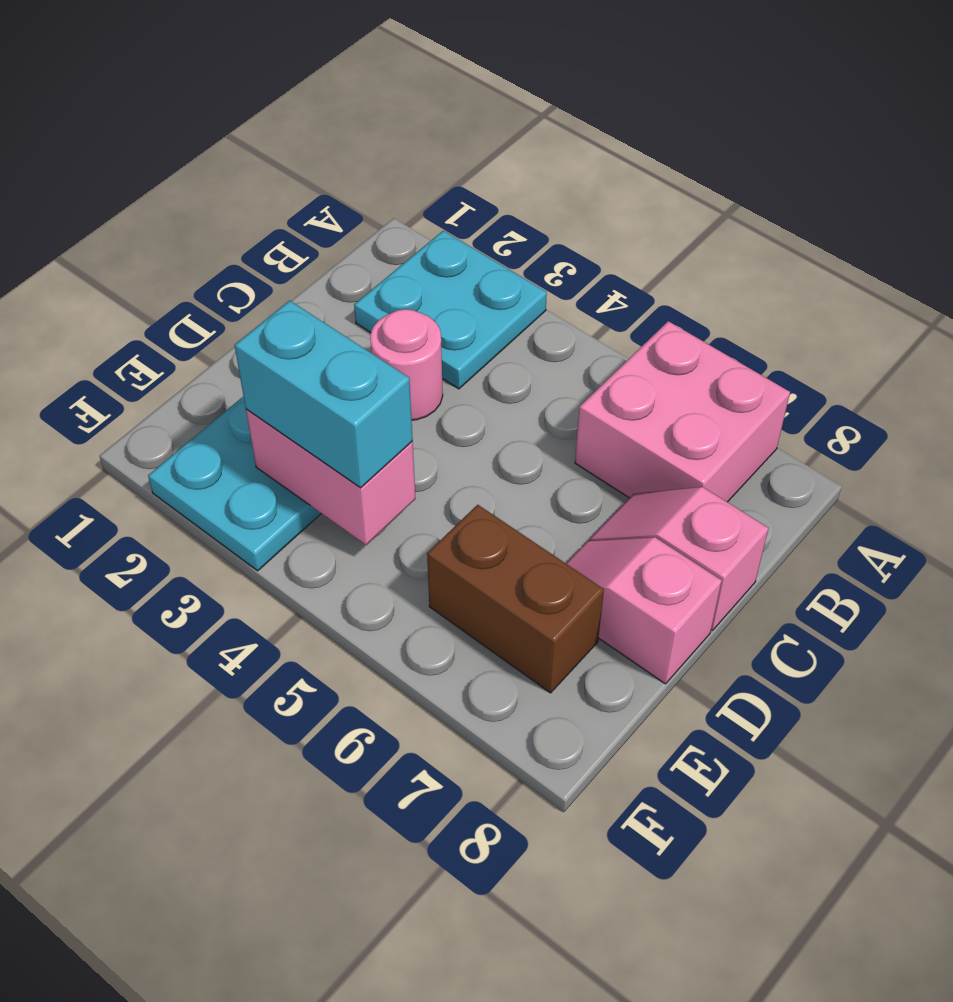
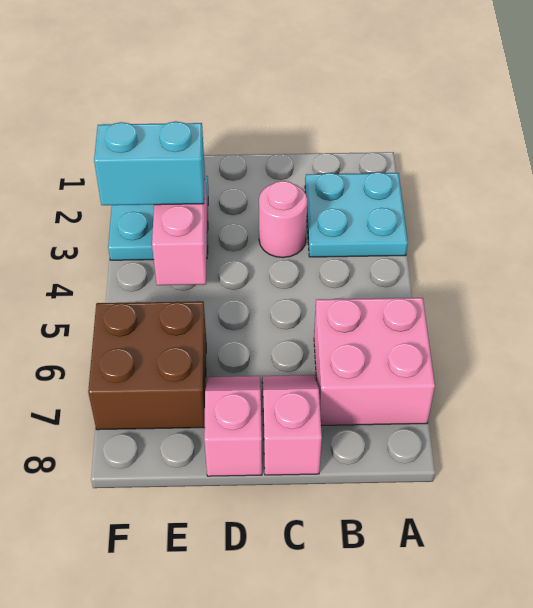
cyan 1x2 brick [235,301,413,488] -> cyan 1x2 brick turned to [94,121,205,205]
brown 1x2 brick [427,505,604,693] -> brown 2x2 brick [88,301,206,430]

